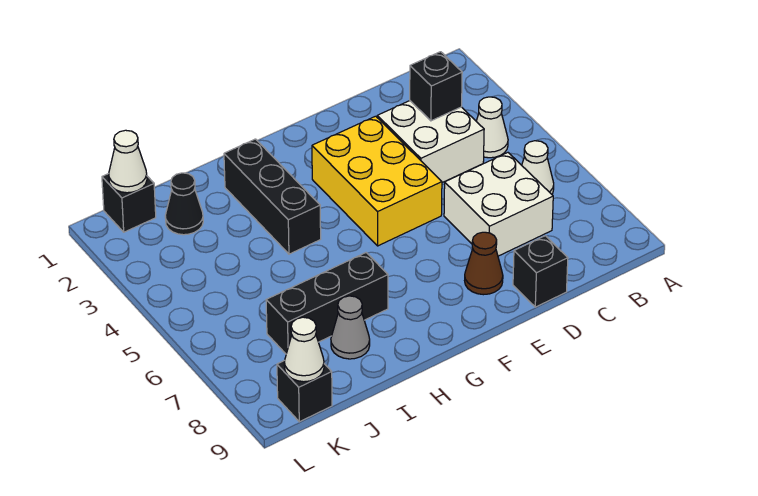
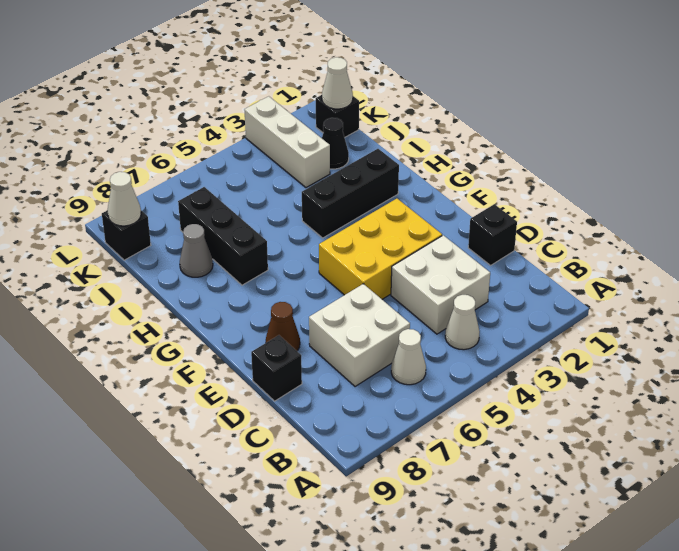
black 1x1 brick [410,52,462,121] -> black 1x1 brick moved to [468,204,517,265]
none -> white 1x3 brick [244,96,330,188]

